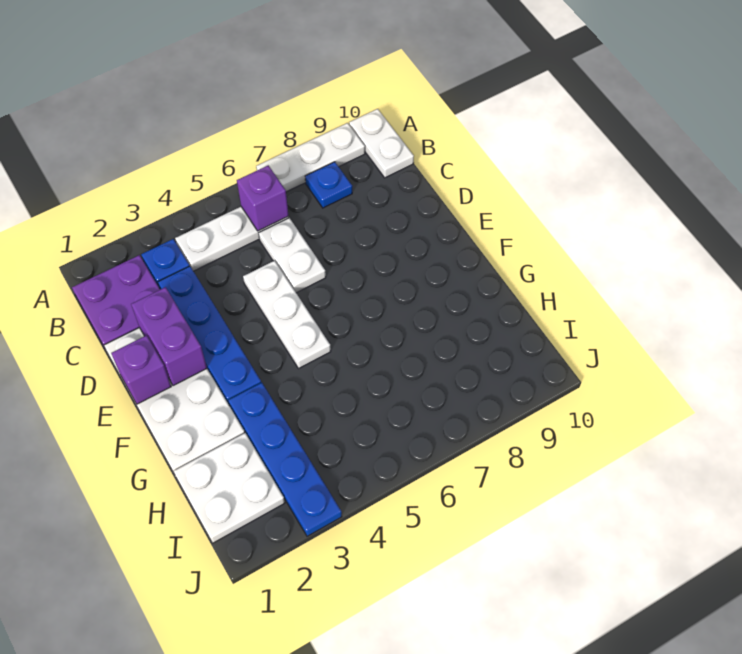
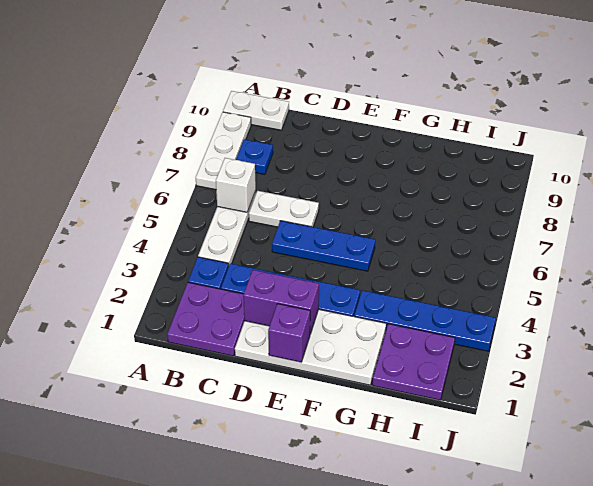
purple 1x1 brick [237,165,289,231] -> white 1x1 brick [216,158,256,212]
white 1x3 plate [243,261,331,369] -> blue 1x3 plate [272,221,375,271]
white 2x2 plate [173,433,285,543] -> purple 2x2 plate [372,324,455,400]

